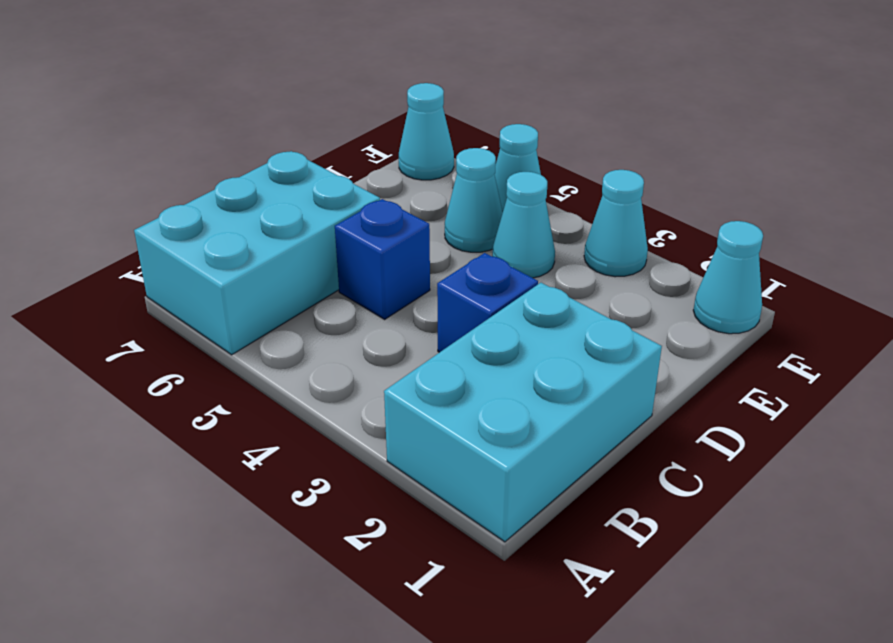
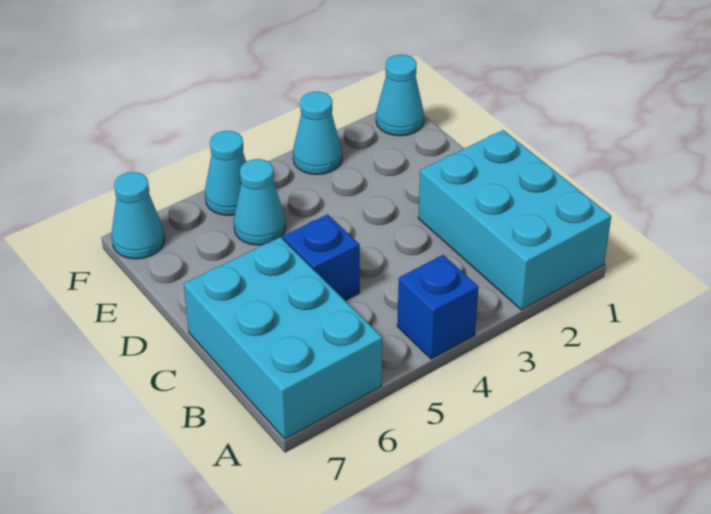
blue 1x1 brick [437,253,538,352] -> blue 1x1 brick moved to [397,255,478,359]
cyan 1x1 cone [492,172,555,278] -> none

